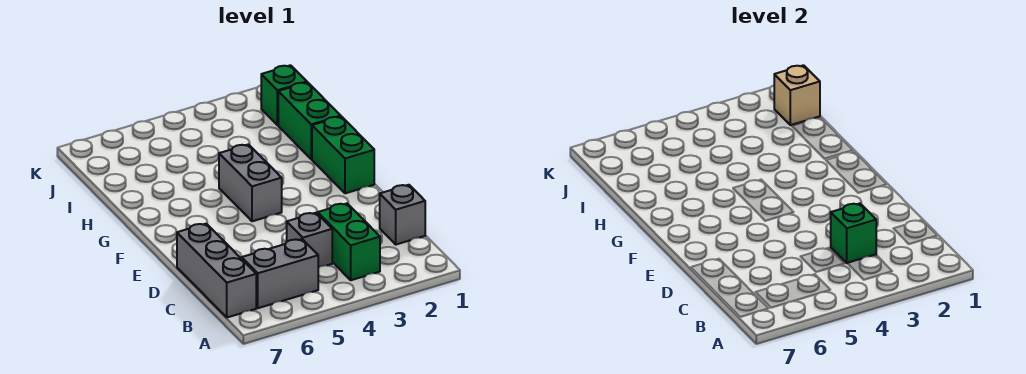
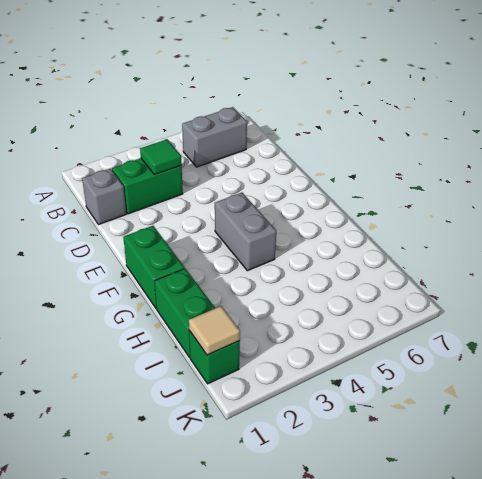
green 1x2 brick [318,203,380,280] -> green 1x2 brick turned to [112,158,183,214]
grey 1x3 brick [177,224,256,317] -> none
green 1x1 brick [831,203,876,263] -> green 1x1 tile [140,139,182,175]
grey 1x1 brick [287,213,332,268] -> none
tan 1x1 brick [774,65,820,125] -> tan 1x1 tile [189,306,240,355]

